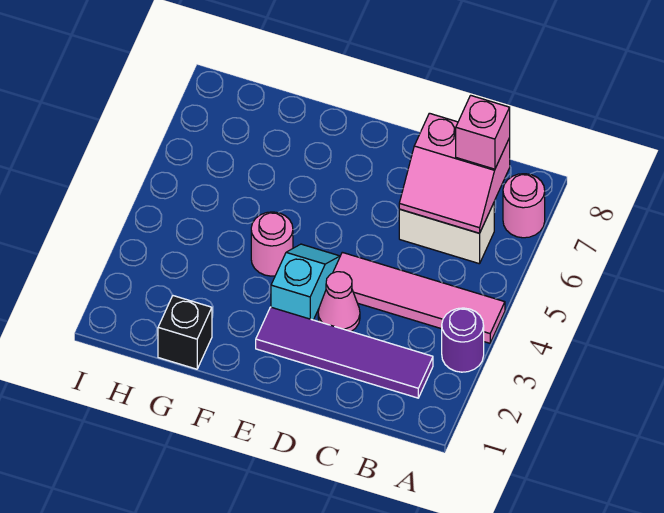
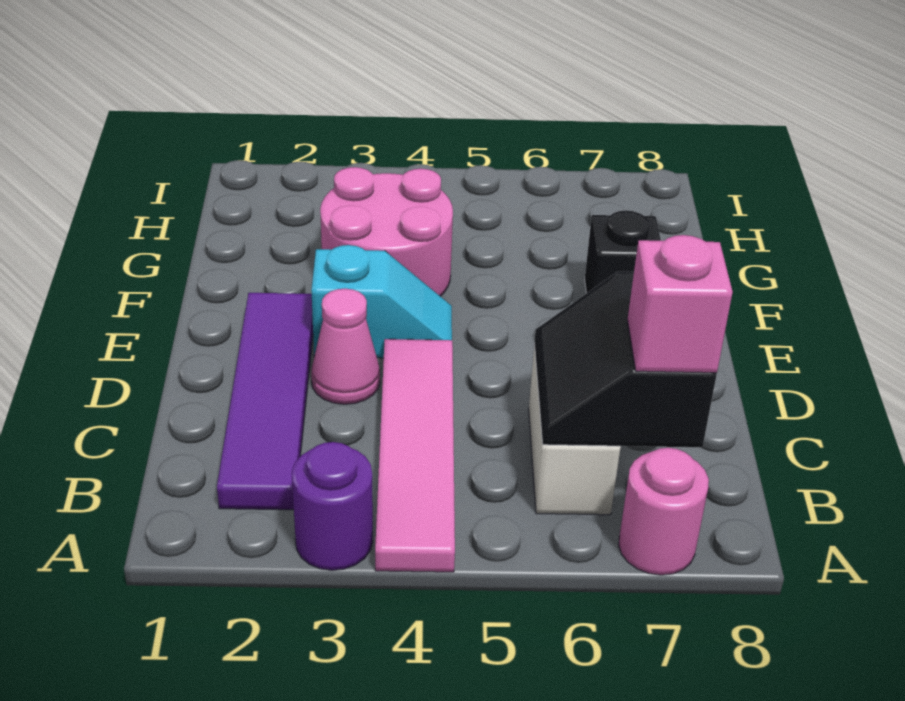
pink 2x2 slope [399,113,510,233] -> black 2x2 slope [534,272,717,447]
pink 1x1 round brick [251,212,293,276] -> pink 2x2 round brick [320,167,453,296]
black 1x1 brick [158,296,212,369] -> black 1x1 brick moved to [585,210,661,293]

